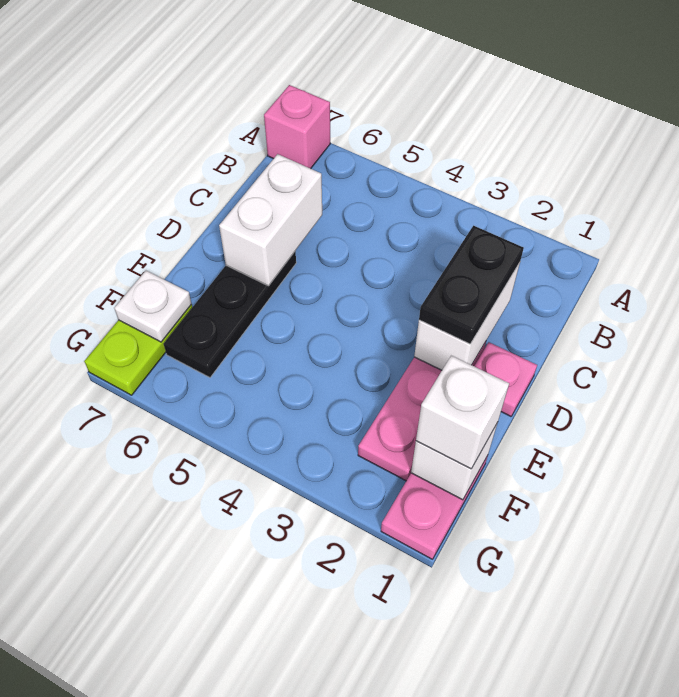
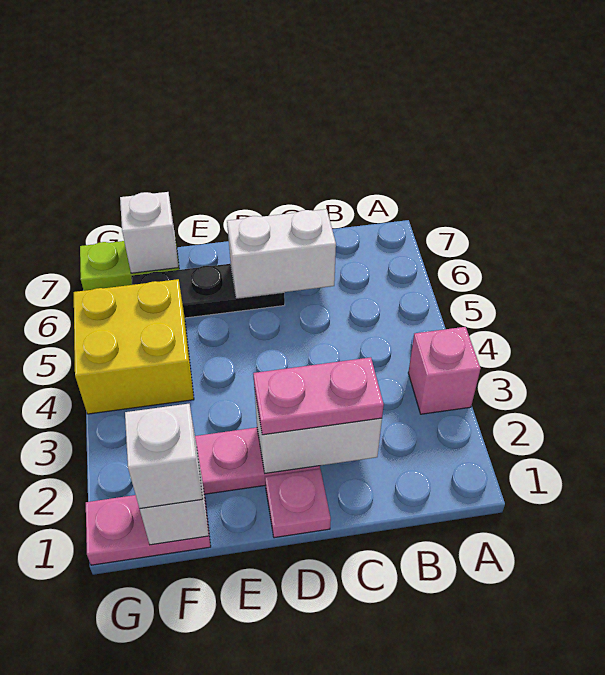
pink 1x1 brick [264,85,330,169] -> pink 1x1 brick moved to [408,327,481,414]
black 1x2 plate [419,226,524,344] -> pink 1x2 plate [253,357,384,435]
none -> yellow 2x2 brick [74,279,194,414]
white 1x1 plate [114,271,192,342] -> white 1x1 brick [120,192,179,273]

